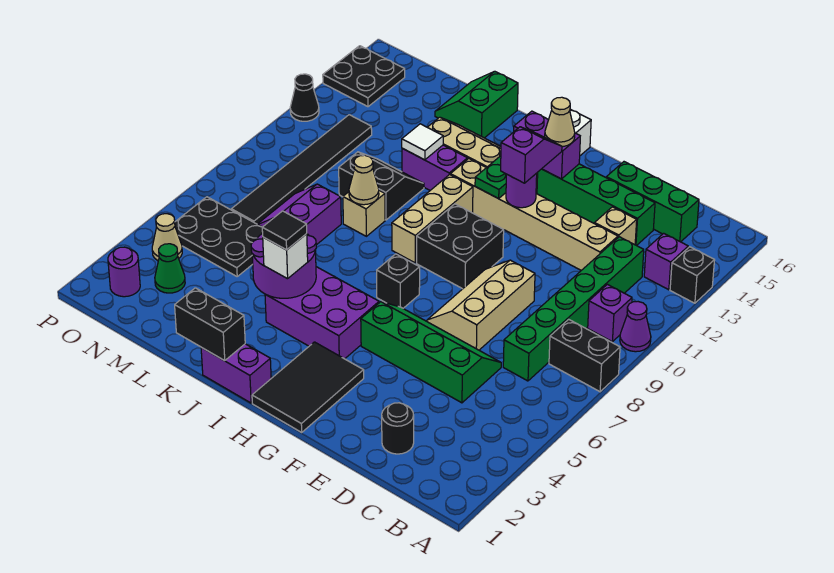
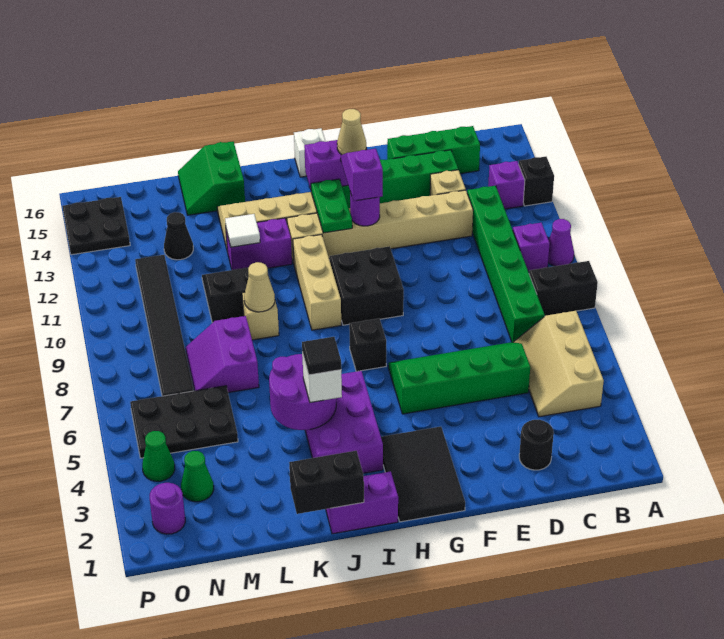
tan 2x3 slope [427,260,535,350] -> tan 2x3 slope moved to [514,311,604,417]
purple 2x3 brick [265,267,379,359] -> purple 2x3 brick turned to [305,371,383,473]
tan 1x1 cone [152,214,182,261] -> green 1x1 cone [142,431,175,481]
black 1x1 cone [290,74,319,121] -> black 1x1 cone moved to [164,212,193,260]

